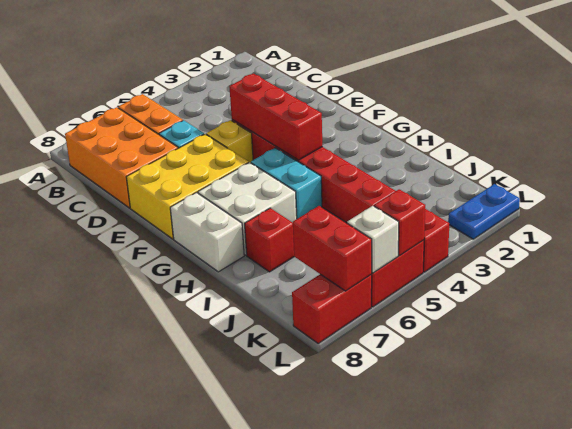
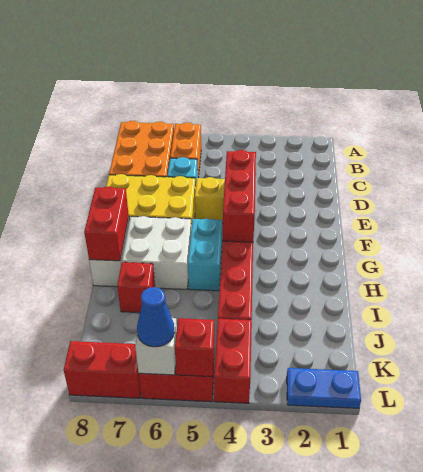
red 1x2 brick [293,206,372,291] -> red 1x2 brick moved to [84,187,129,261]
none -> blue 1x1 cone [137,287,175,347]

